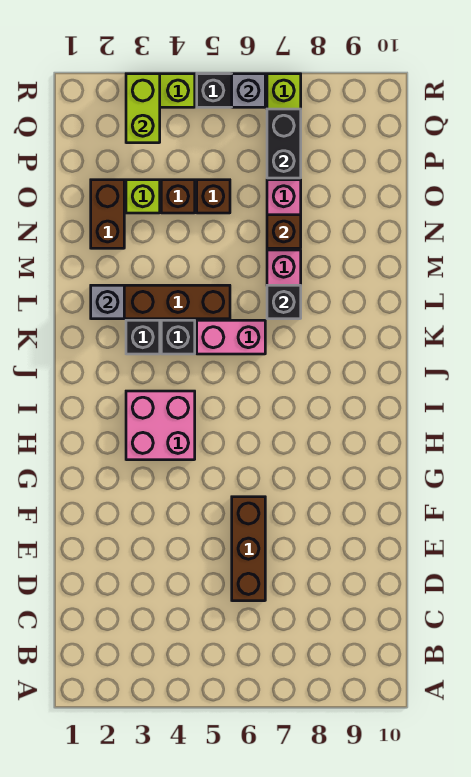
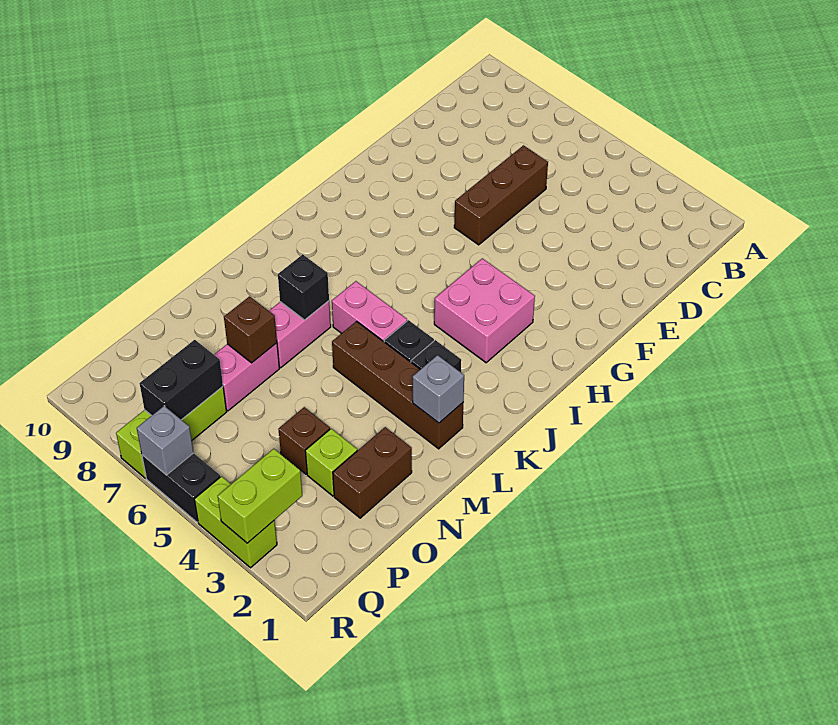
brown 1x1 brick [197,180,230,213] -> none

